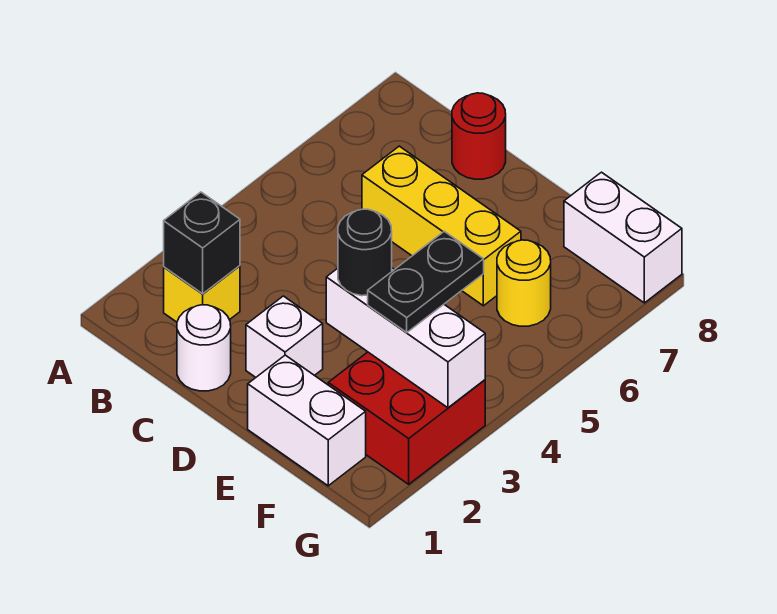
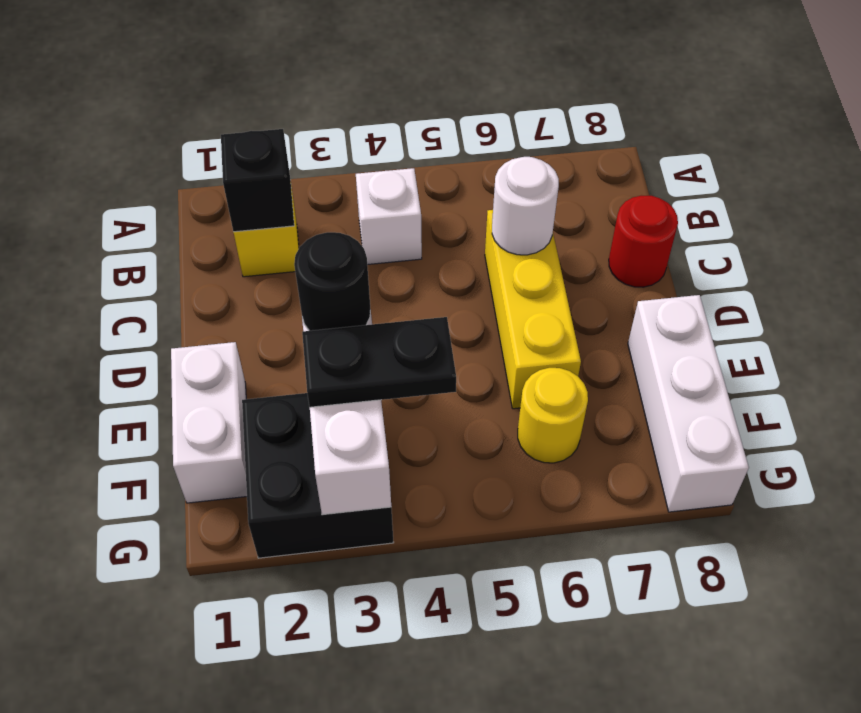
white 1x1 round brick [177,305,231,391] -> white 1x1 round brick moved to [492,157,559,255]
white 1x1 brick [246,296,323,377] -> white 1x1 brick moved to [356,168,422,265]
red 2x2 brick [328,352,485,484] -> black 2x2 brick [242,393,394,558]
white 1x2 brick [564,172,682,303] -> white 1x3 brick [628,295,749,512]

